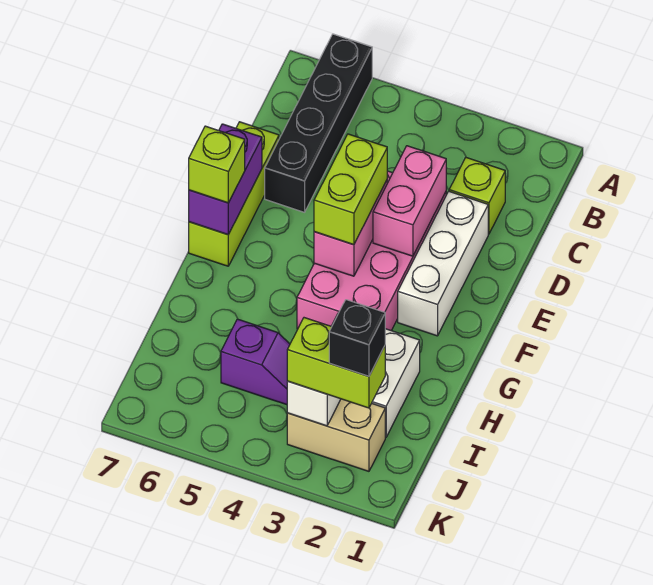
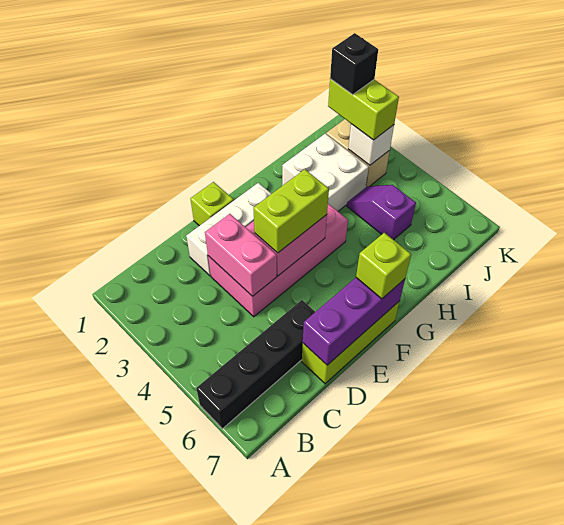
lime 1x1 brick [449,158,505,234] -> lime 1x1 brick moved to [190,182,234,226]
pink 1x2 brick [373,146,446,256] -> pink 1x2 brick turned to [205,214,277,296]
purple 1x2 brick [189,124,262,235] -> purple 1x3 brick [303,278,405,365]

